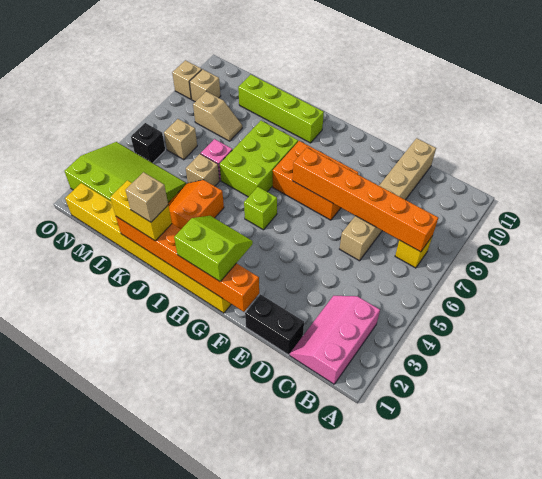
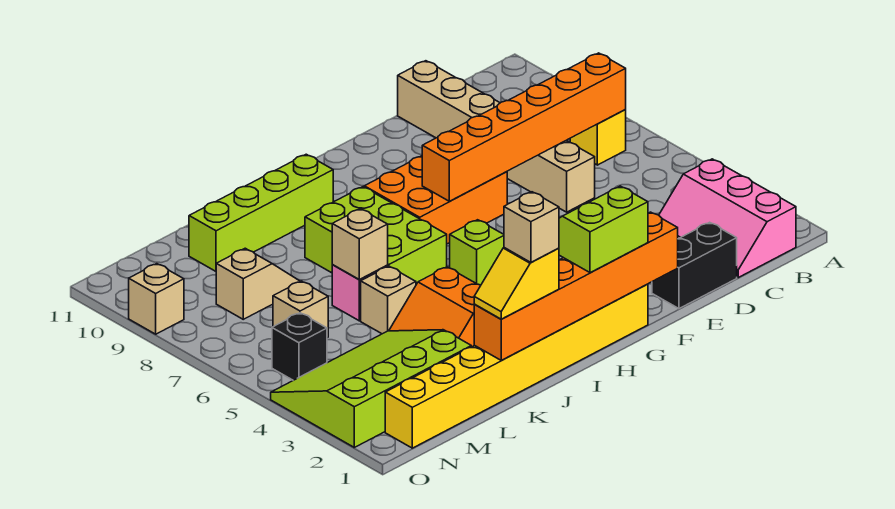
yellow 1x2 brick [110,180,172,241] -> yellow 1x2 slope [474,248,559,319]
tan 1x1 brick [190,69,220,102] -> tan 1x1 brick moved to [332,209,388,279]

